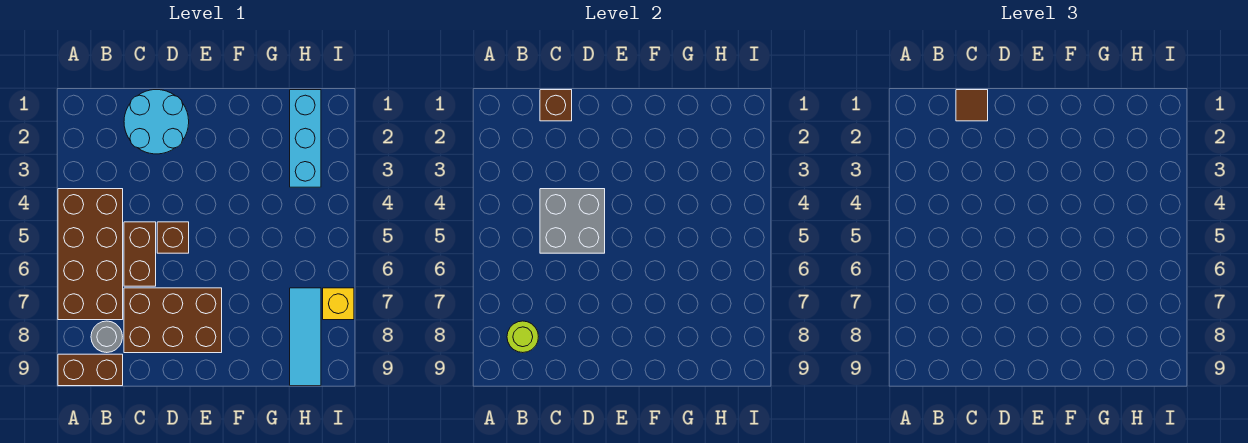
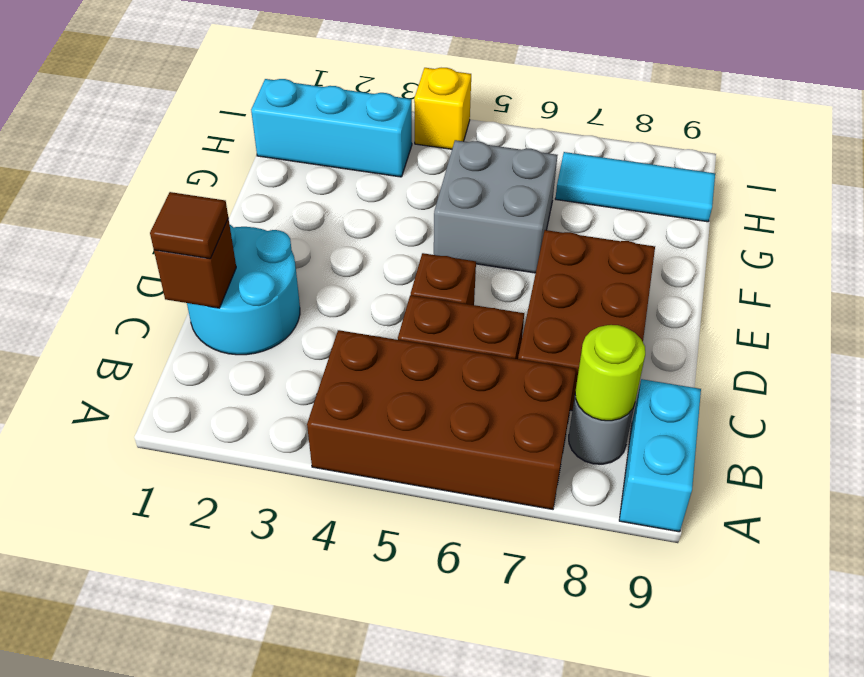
brown 1x2 brick [58,354,123,386] -> cyan 1x2 brick [619,379,701,532]
grey 2x2 brick [540,189,605,253] -> grey 2x2 brick moved to [434,140,557,273]
yellow 1x1 brick [323,288,354,320] -> yellow 1x1 brick moved to [414,68,471,149]

